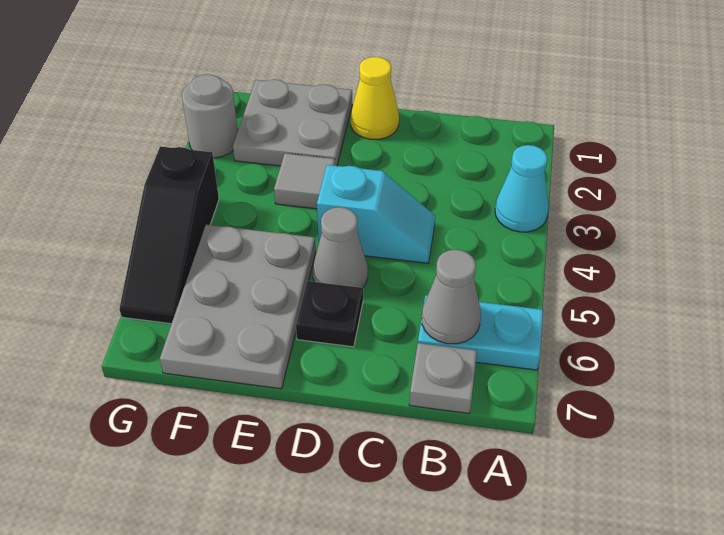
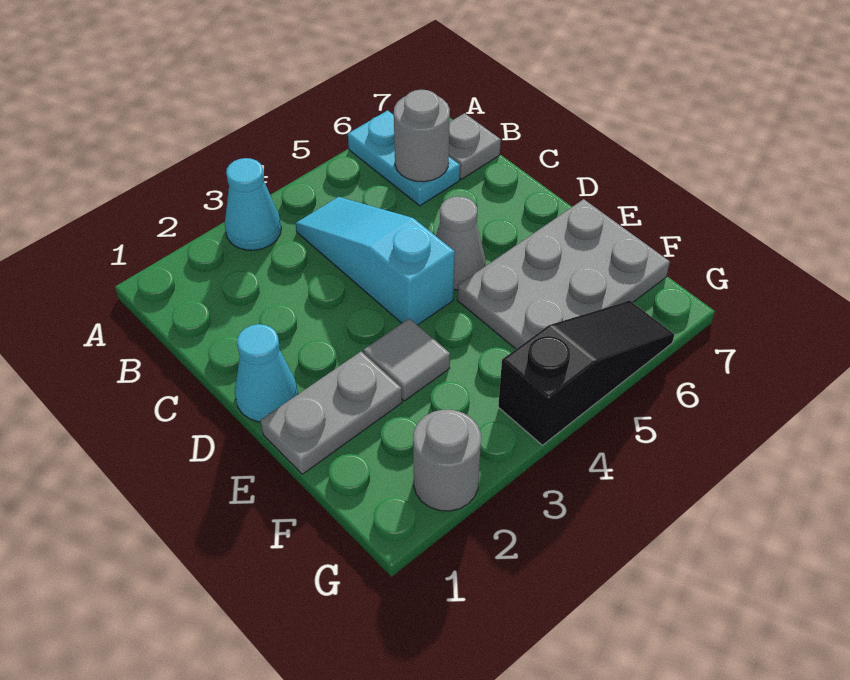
grey 1x1 cone [422,250,481,344] -> grey 1x1 round brick [394,90,450,182]
cyan 1x2 slope [317,165,435,263] -> cyan 1x3 slope [296,197,455,325]
yellow 1x1 cone [351,57,399,139] -> cyan 1x1 cone [235,324,298,422]
black 1x1 plate [296,281,363,347] -> none
grey 2x2 plate [233,79,352,166] -> grey 1x2 plate [261,352,402,474]

